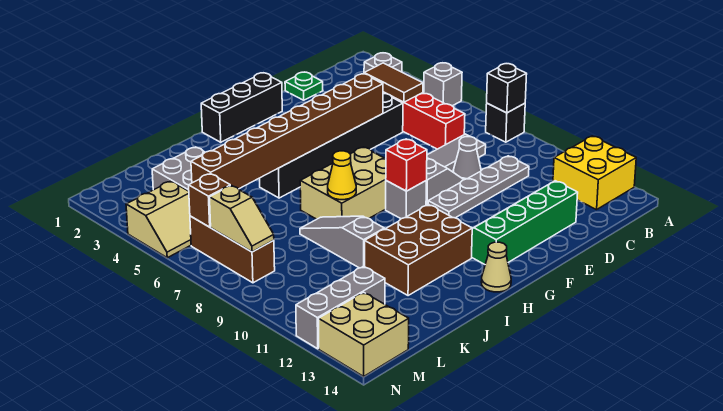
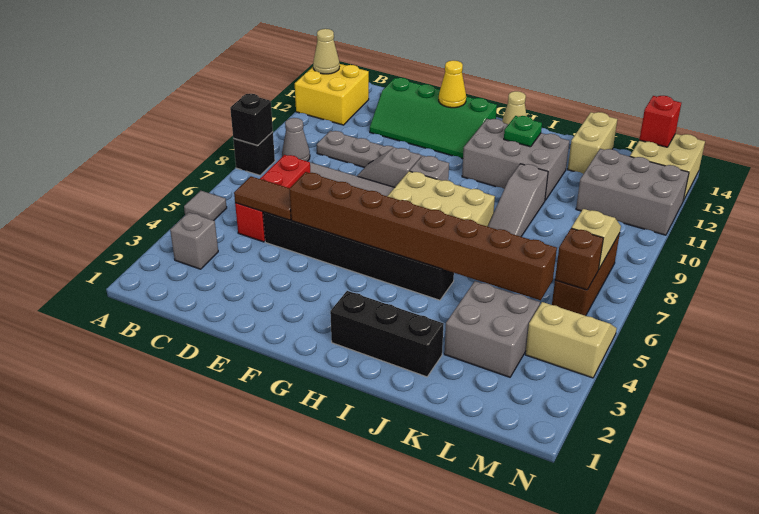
grey 1x1 brick [424,63,462,106] -> grey 1x1 tile [184,191,227,221]
none -> tan 1x1 cone [313,29,339,74]
brown 1x2 tile [364,63,423,102] -> brown 1x2 tile turned to [234,176,291,220]
green 1x1 plate [285,72,323,100] -> green 1x1 plate moved to [504,116,542,147]
grey 1x1 cone [453,137,481,180] -> grey 1x1 cone moved to [282,118,310,161]
black 1x3 brick [201,73,282,142] -> black 1x3 brick moved to [330,291,444,377]
red 1x1 brick [386,139,427,191] -> red 1x1 brick moved to [639,96,681,147]
brown 2x3 brick [365,205,472,296] -> grey 2x3 brick [462,119,569,200]
yellow 1x1 cone [328,151,356,200] -> yellow 1x1 cone moved to [439,60,466,108]
none -> tan 1x2 brick [568,112,617,174]
grey 1x3 brick [296,266,385,349] -> grey 2x3 brick [576,149,689,235]

